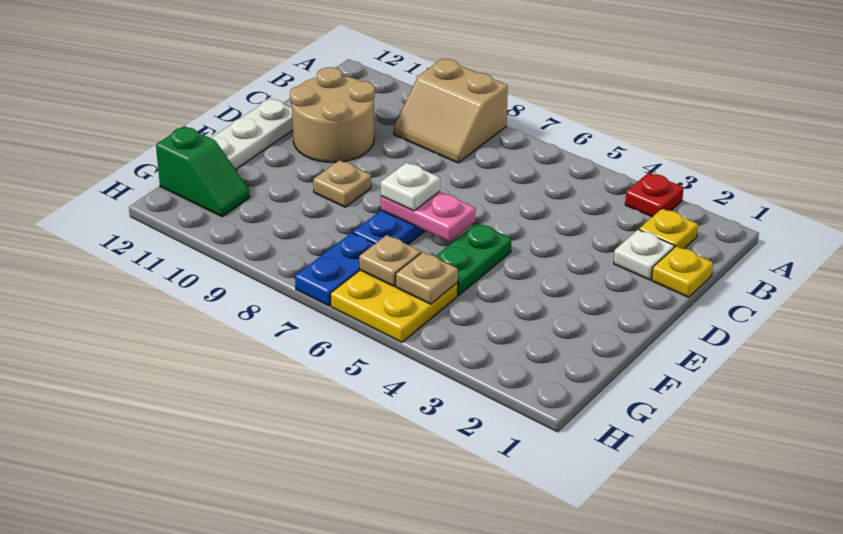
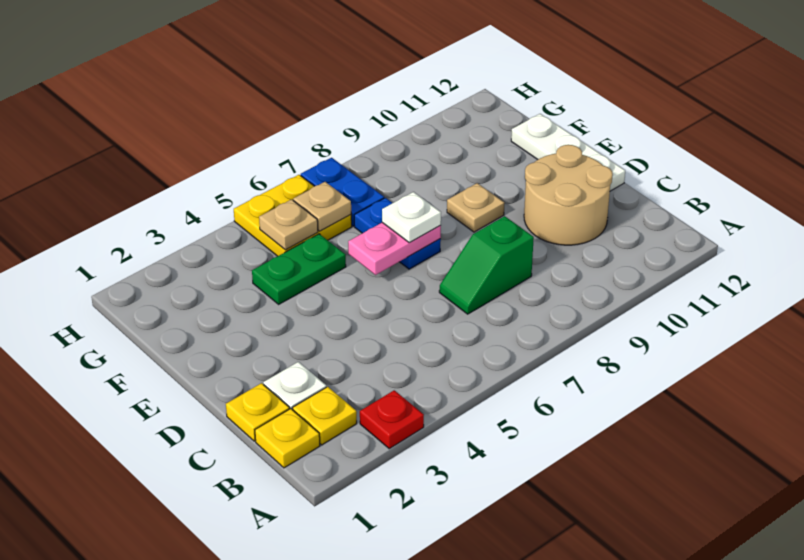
tan 2x2 slope [394,59,508,163] -> none
none -> yellow 1x1 plate [255,409,320,468]
green 1x2 plate [436,223,511,295] -> green 1x2 plate turned to [252,234,346,304]
green 1x2 slope [156,126,250,217] -> green 1x2 slope moved to [439,216,534,314]

